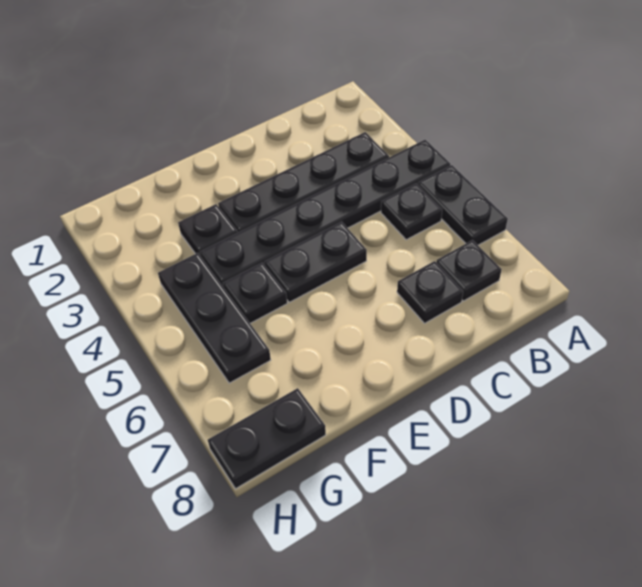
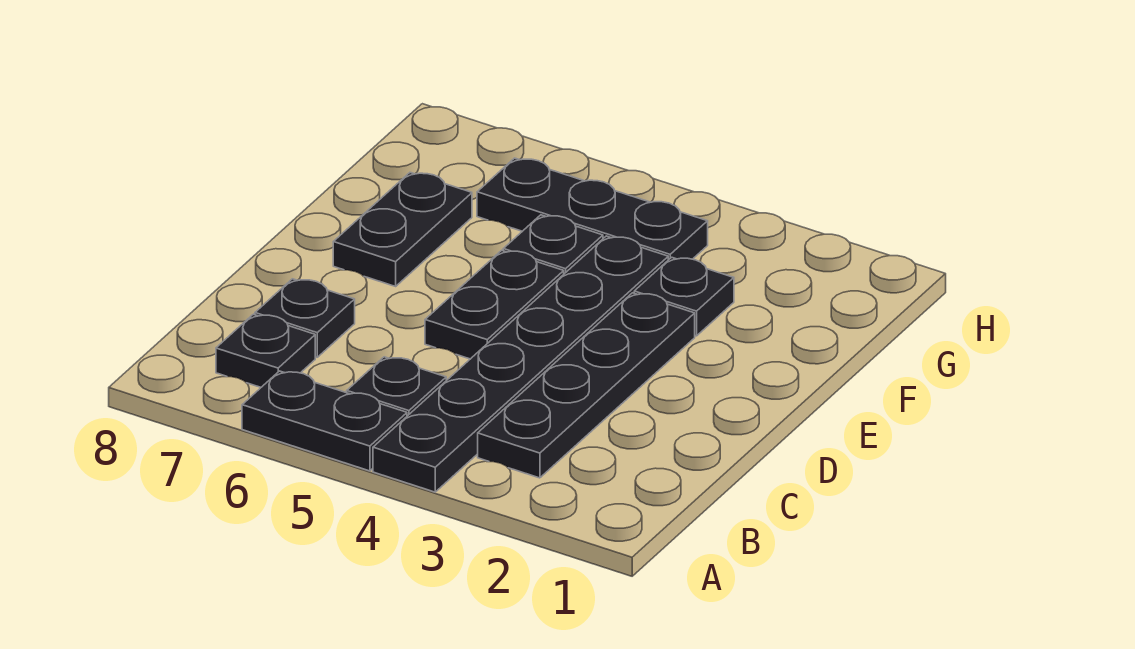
black 1x2 plate [208,388,326,489] -> black 1x2 plate moved to [333,173,472,286]

